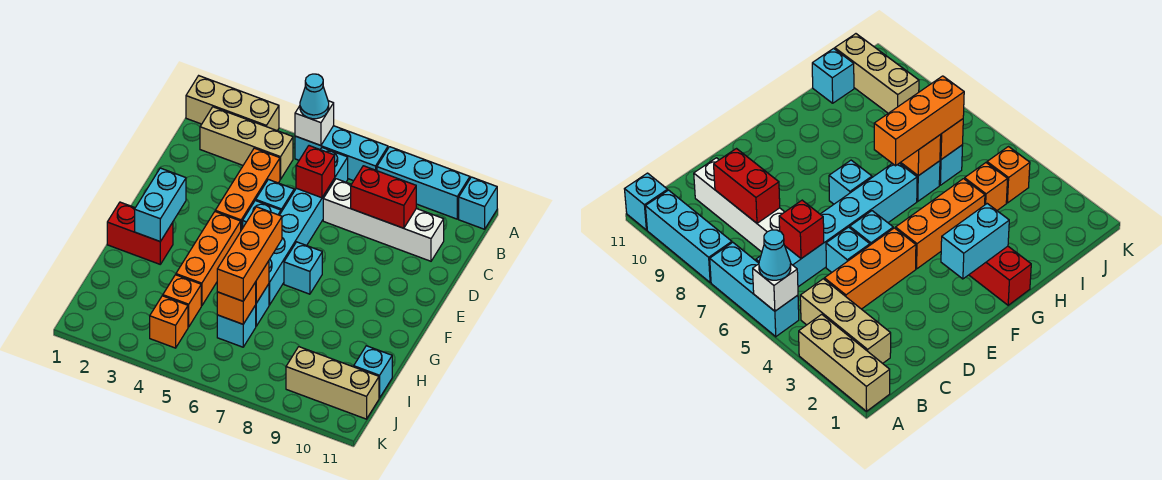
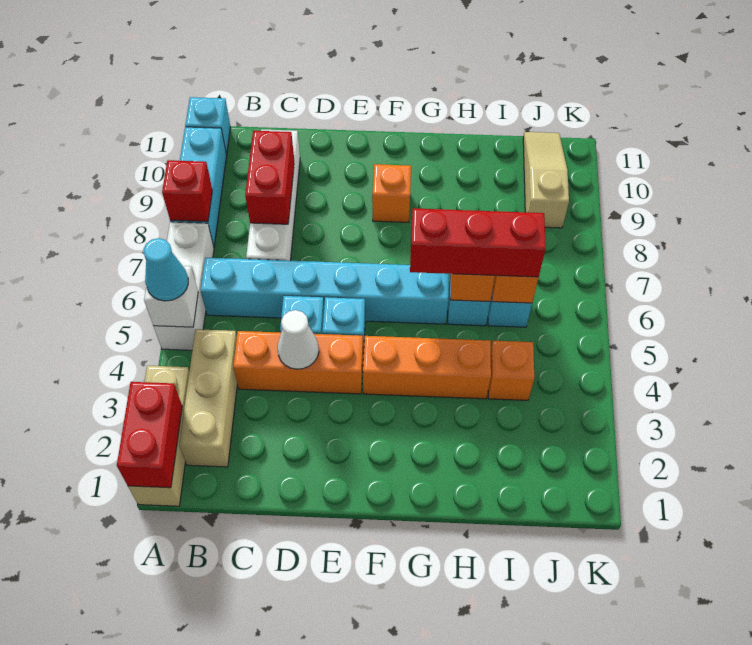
cyan 1x3 brick [295,126,388,181] -> white 1x3 brick [154,222,214,350]
red 1x1 brick [296,146,335,198] -> red 1x1 brick moved to [162,160,212,222]
none -> white 1x1 cone [277,310,319,369]
cyan 1x2 brick [135,168,186,242] -> none
cyan 1x1 brick [284,242,322,294] -> none
red 1x2 brick [107,202,173,264] -> red 1x2 brick moved to [117,382,182,488]
orange 1x3 brick [217,207,282,301] -> red 1x3 brick [410,208,546,277]
cyan 1x1 brick [354,346,392,398] -> none
orange 1x1 brick [150,296,188,348] -> orange 1x1 brick moved to [372,164,411,222]
tan 1x3 brick [286,347,379,419] -> tan 1x3 slope [523,132,569,228]

